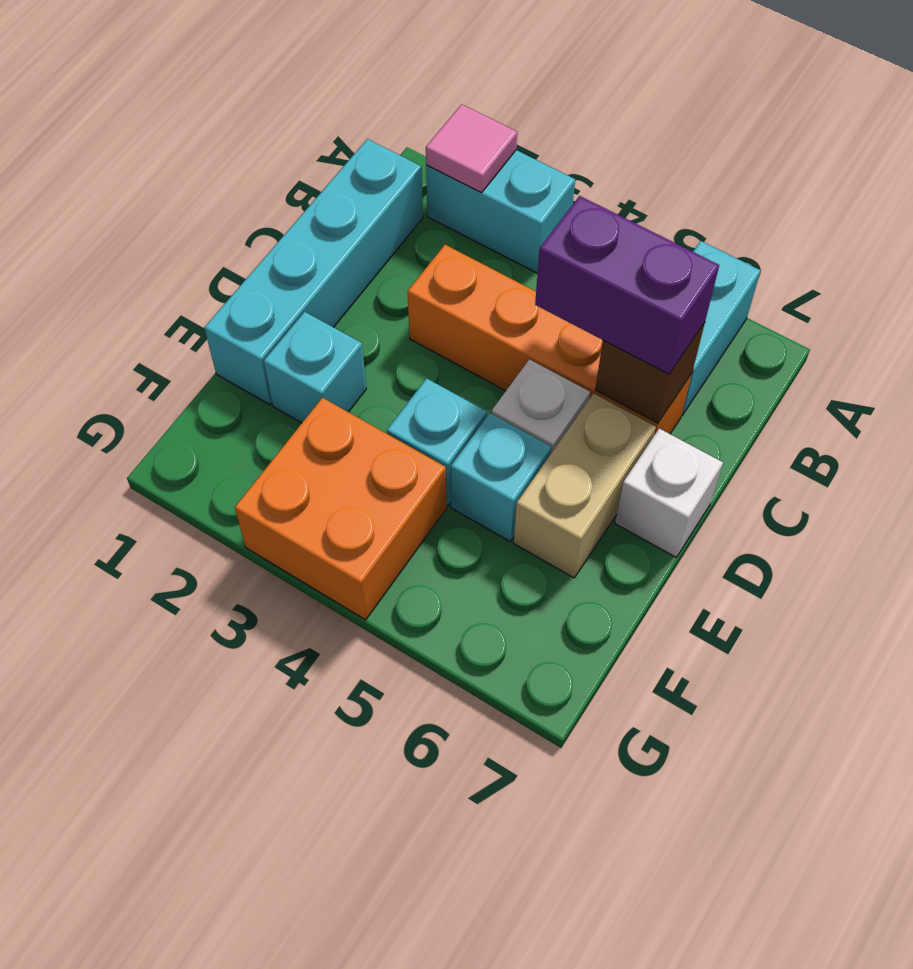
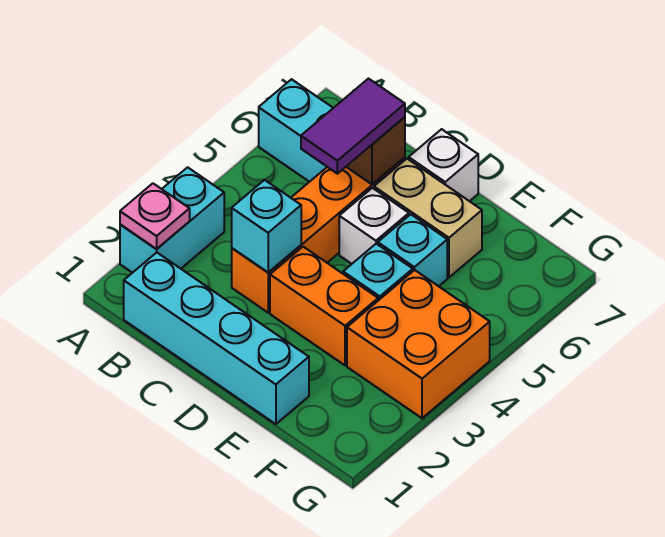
pink 1x1 tile [426,104,517,193] -> pink 1x1 plate [120,183,190,249]
purple 1x2 brick [535,196,719,374] -> purple 1x2 tile [301,79,405,174]
none -> orange 1x2 brick [270,247,378,365]
cyan 1x1 brick [264,312,366,423] -> cyan 1x1 brick moved to [232,180,301,272]

